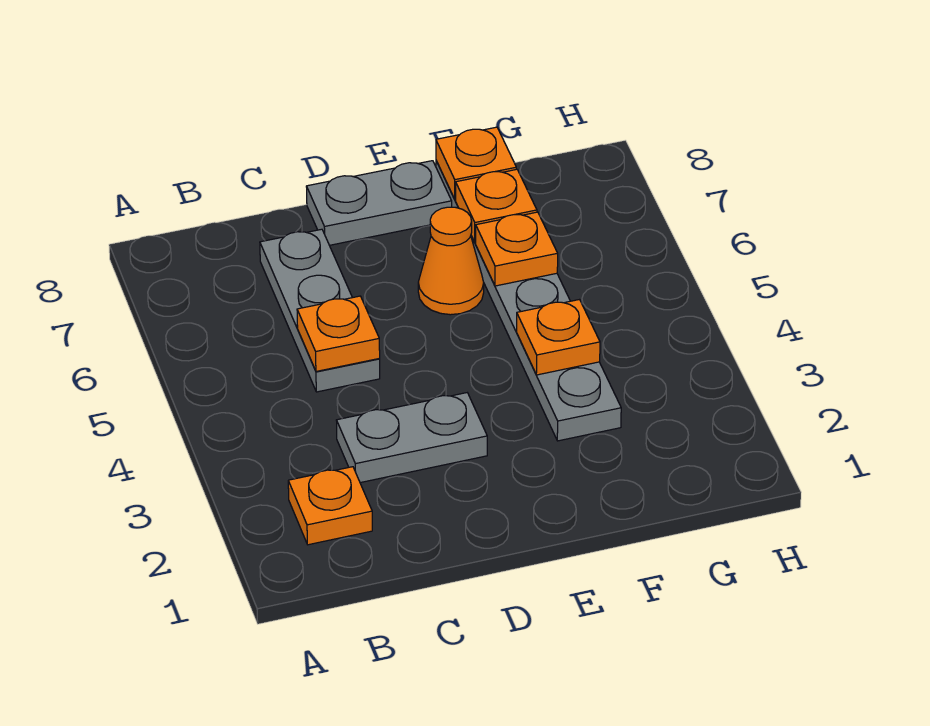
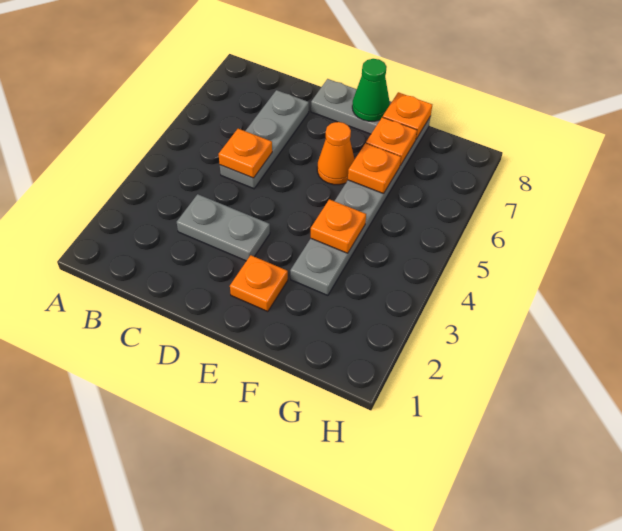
orange 1x1 plate [288,467,372,545] -> orange 1x1 plate moved to [230,255,288,312]
none -> green 1x1 cone [352,59,390,121]

